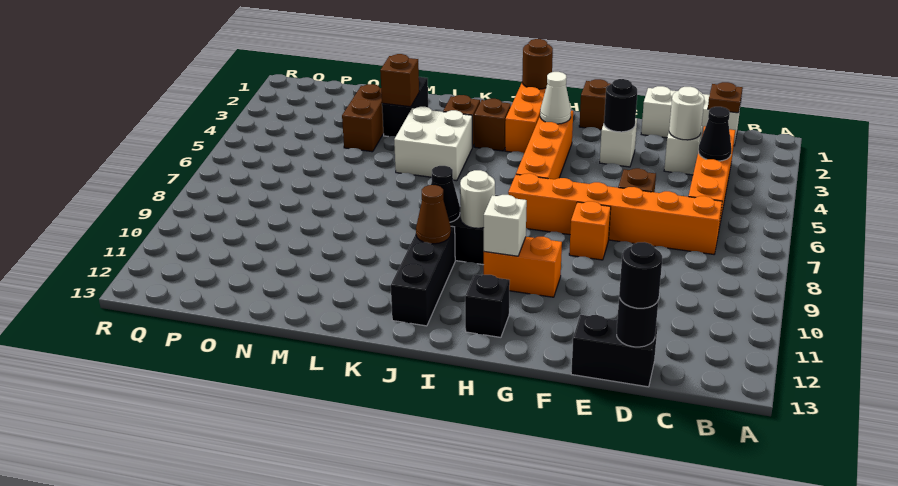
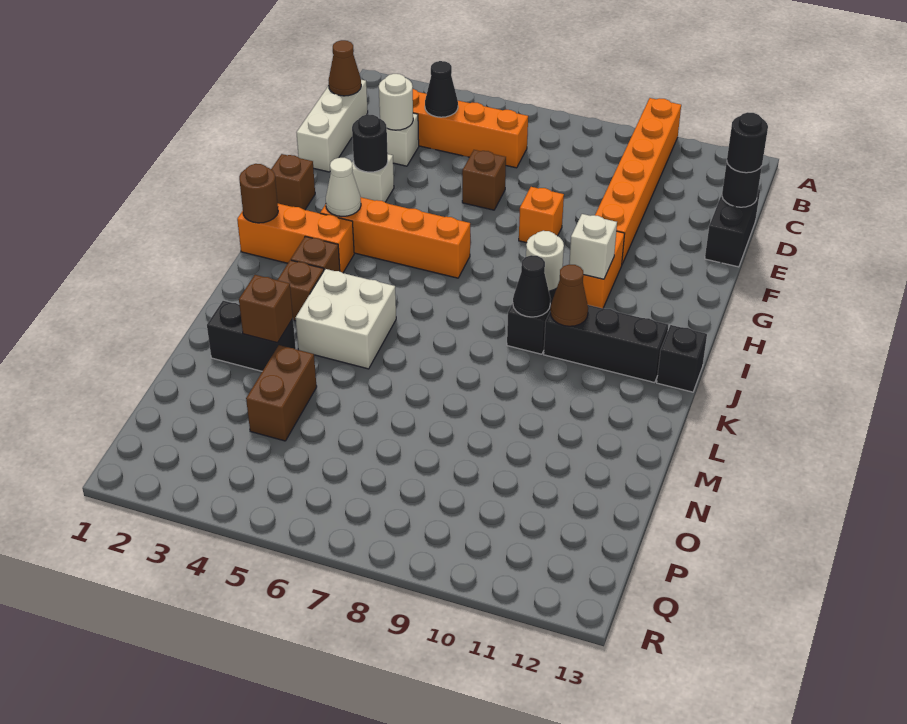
brown 1x1 plate [708,82,743,113] -> brown 1x1 cone [328,40,361,96]
orange 1x6 brick [508,173,722,254] -> orange 1x6 brick moved to [595,98,681,264]
black 1x1 brick [465,275,510,337] -> black 1x1 brick moved to [657,325,707,392]
brown 1x2 brick [342,84,383,152] -> brown 1x2 brick turned to [246,345,317,441]

